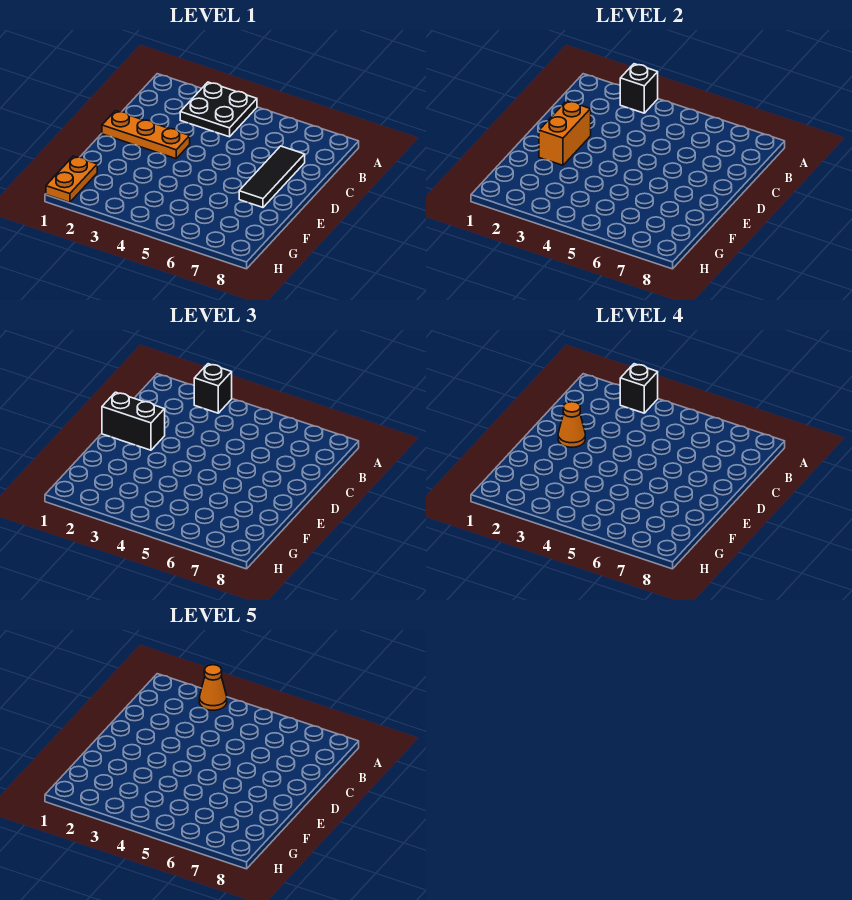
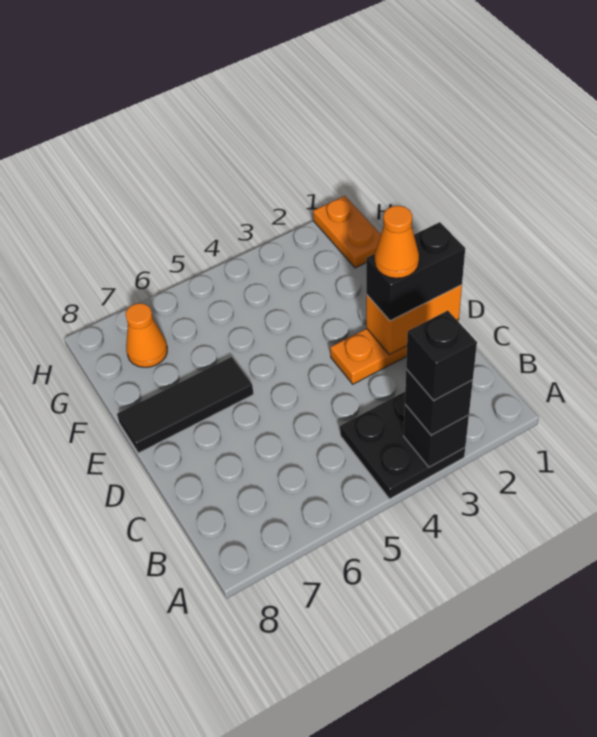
orange 1x1 cone [199,665,227,710] -> orange 1x1 cone moved to [125,303,167,367]
black 1x3 tile [239,146,305,207] -> black 1x3 tile turned to [117,357,253,453]
orange 1x2 brick [539,101,591,165] -> orange 1x2 brick turned to [366,285,462,355]

